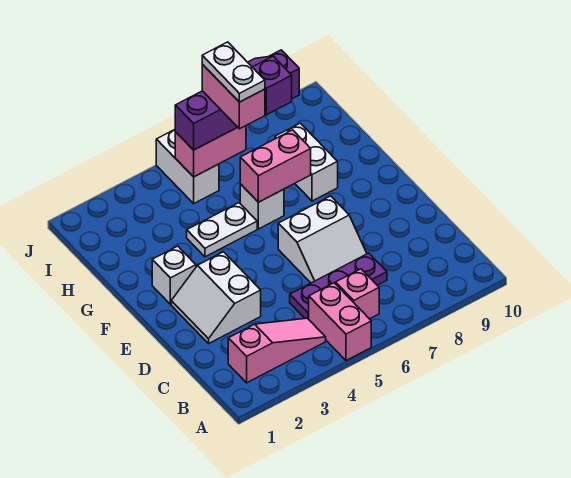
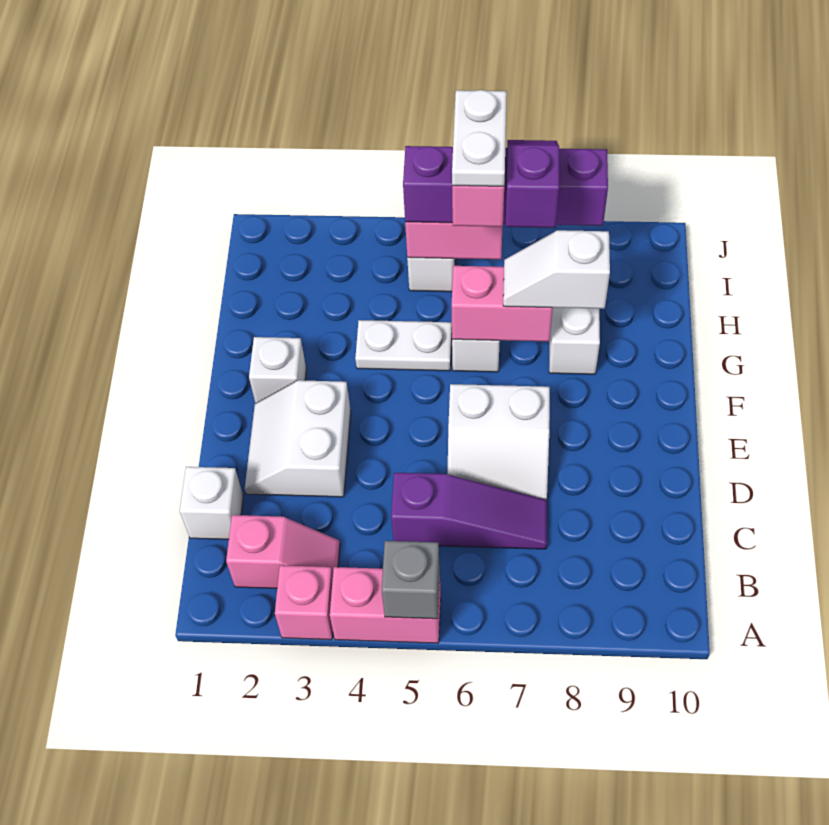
pink 1x2 brick [309,283,371,361] -> pink 1x2 brick turned to [330,567,441,643]
none -> grey 1x1 brick [382,541,440,619]
pink 1x3 slope [228,318,326,383] -> pink 1x2 slope [226,515,340,588]
pink 1x1 brick [336,269,379,319] -> pink 1x1 brick moved to [275,565,333,640]
none -> white 1x1 brick [180,467,243,539]
purple 1x3 plate [290,253,387,319] -> purple 1x3 slope [391,473,547,549]
none -> white 1x2 slope [503,230,610,309]

